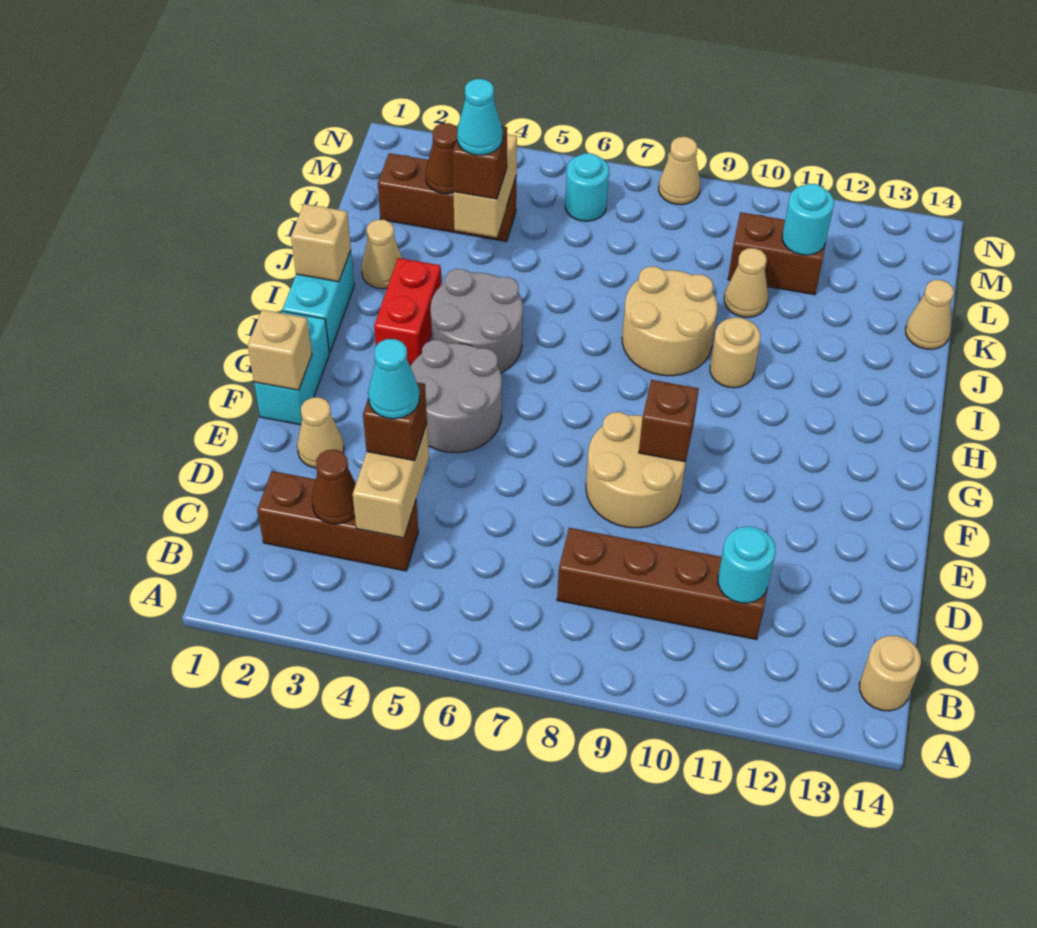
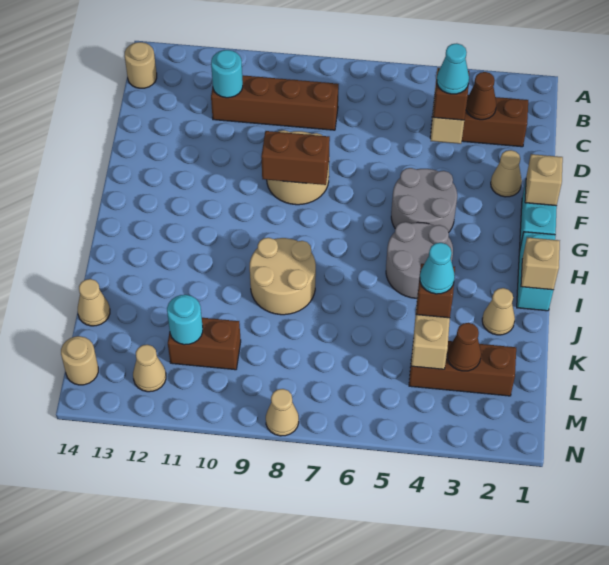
brown 1x1 brick [639,380,699,462] -> brown 1x2 brick [261,131,330,185]
red 1x2 brick [374,258,441,366] -> none
tan 1x1 round brick [710,318,760,388] -> tan 1x1 round brick moved to [61,336,98,385]
tan 1x1 cone [724,248,768,317] -> tan 1x1 cone moved to [133,345,166,392]
cyan 1x1 round brick [565,153,609,221] -> none

